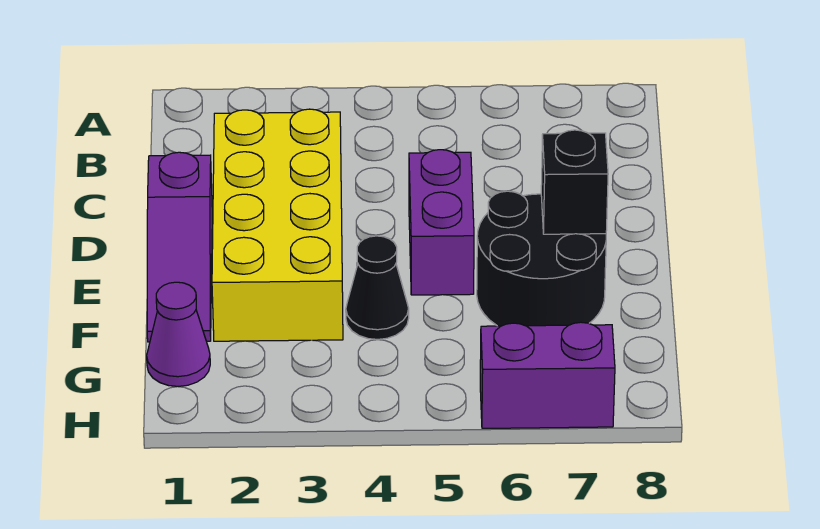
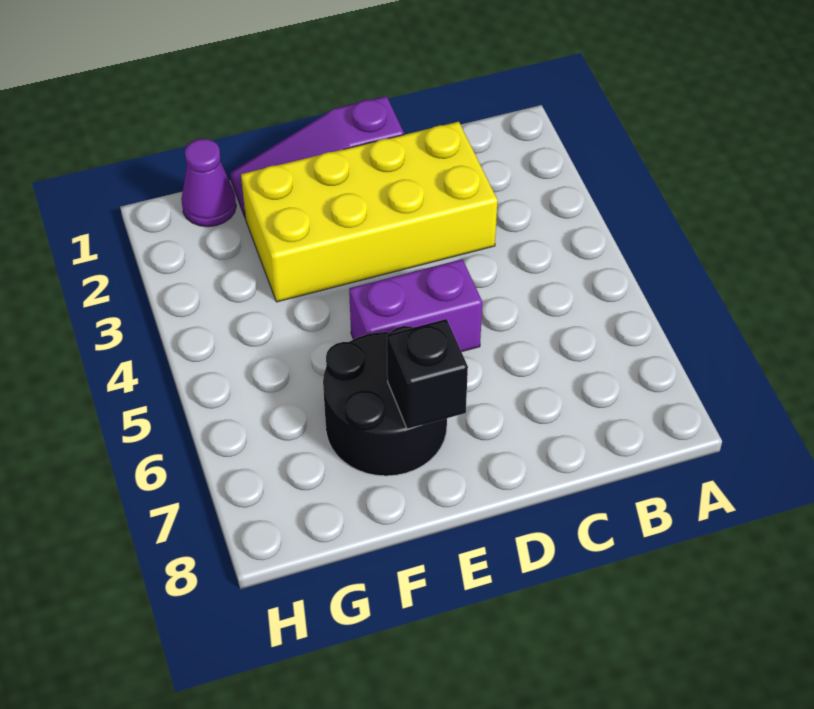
black 1x1 cone [346,236,409,339] -> none
purple 1x2 brick [480,322,615,428] -> none

